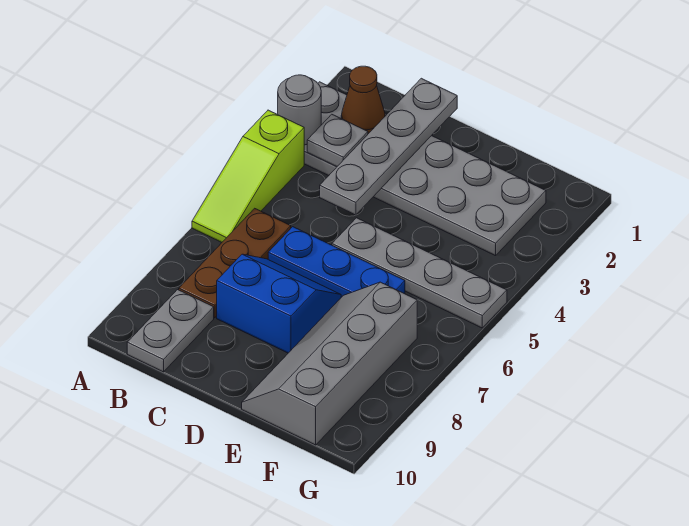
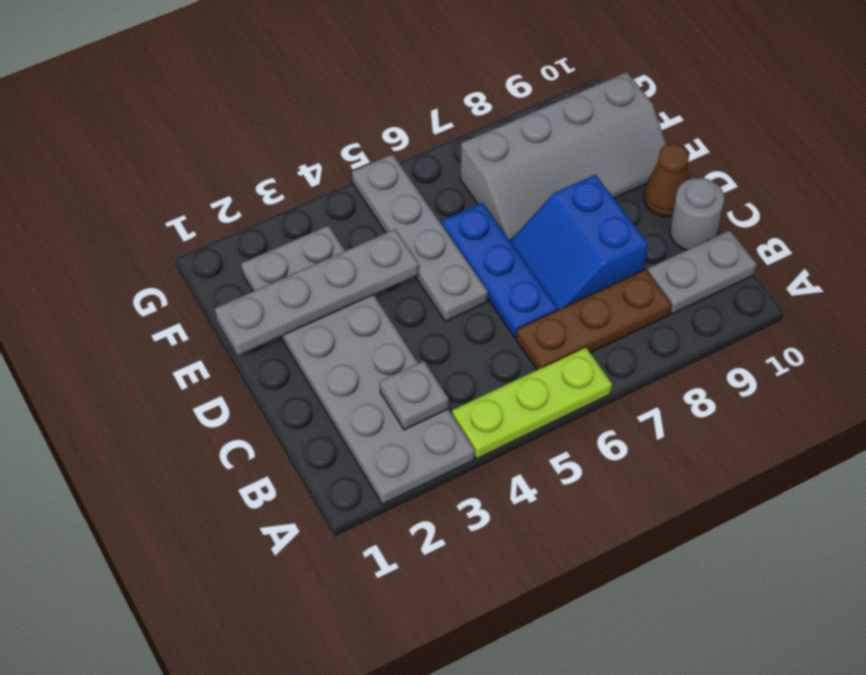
grey 1x1 round brick [278,75,321,145] -> grey 1x1 round brick moved to [670,178,725,250]
lime 1x3 slope [192,110,304,242] -> lime 1x3 plate [452,347,612,459]
brown 1x1 cone [341,66,385,134] -> brown 1x1 cone moved to [644,144,689,217]
grey 1x4 plate [320,78,457,215] -> grey 1x4 plate moved to [215,229,419,355]

